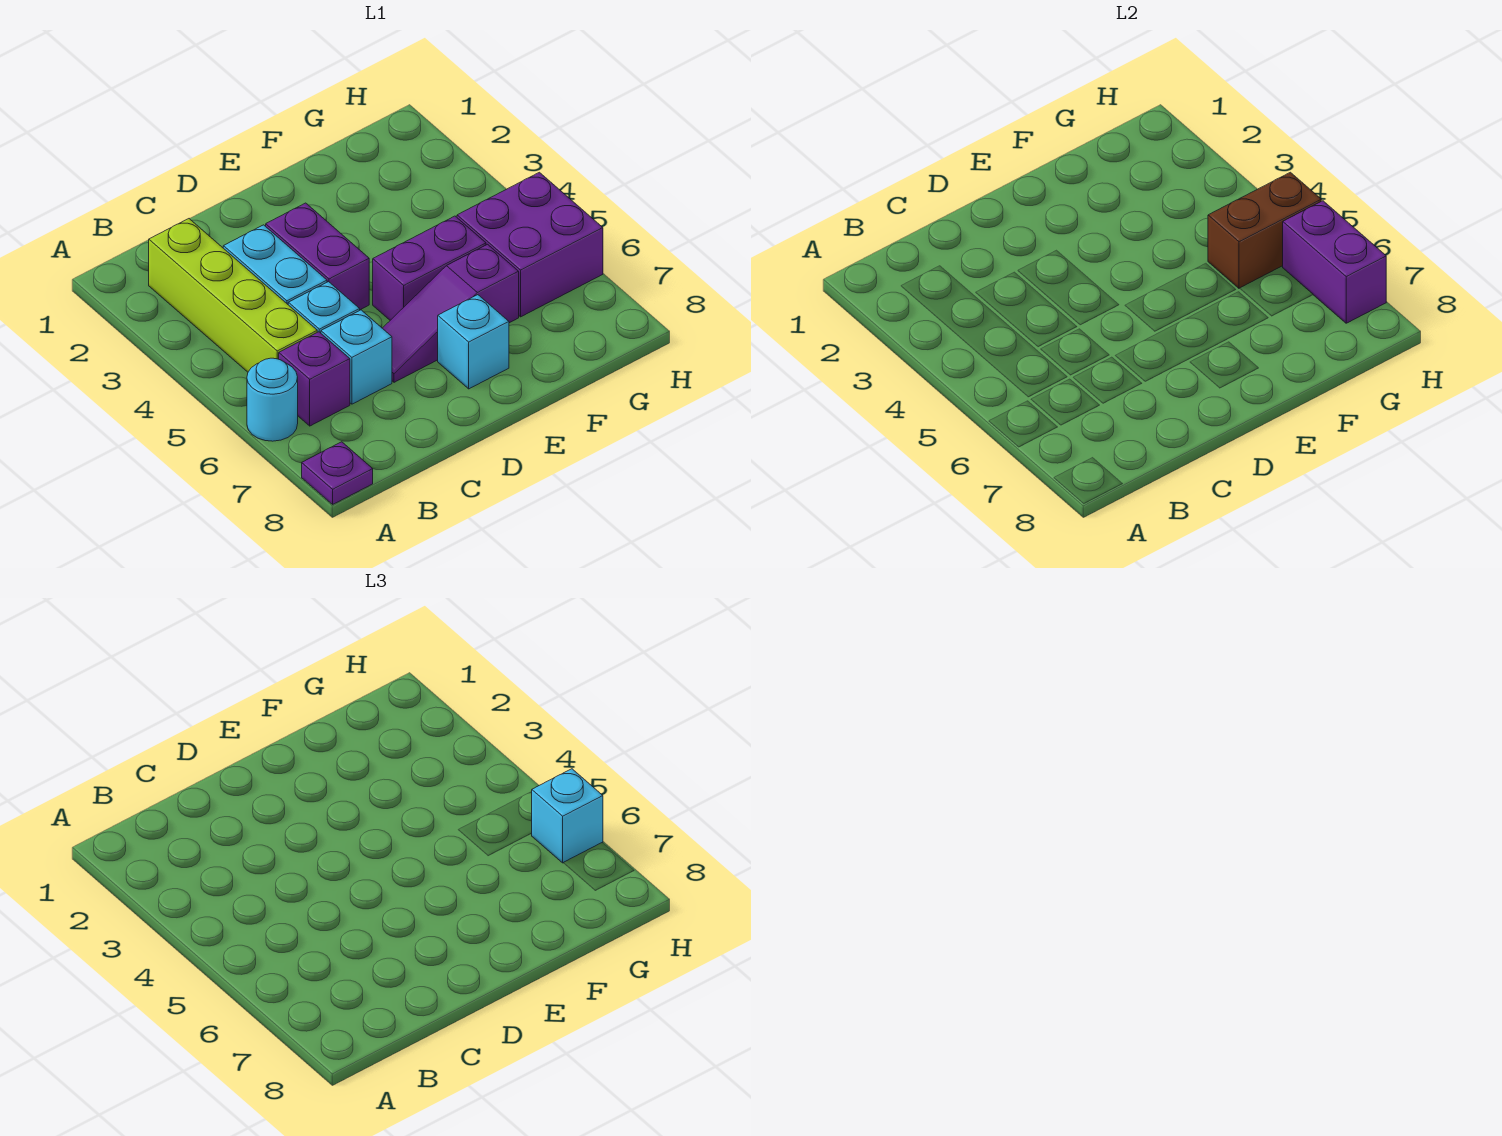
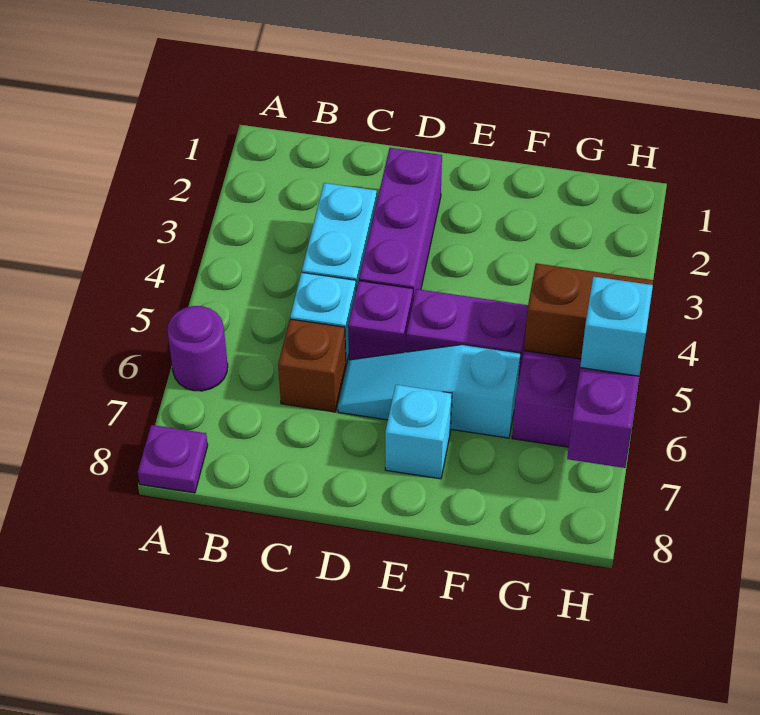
cyan 1x1 round brick [247,358,298,441] -> purple 1x1 round brick [167,306,228,391]
lime 1x4 brick [149,219,317,372] -> none
purple 1x1 brick [279,332,350,426] -> purple 1x1 brick moved to [348,281,413,360]
cyan 1x1 brick [321,310,392,404] -> brown 1x1 brick [278,319,346,412]
purple 1x2 brick [266,203,369,310] -> purple 1x3 brick [359,148,442,301]
purple 1x3 slope [383,244,519,382] -> cyan 1x3 slope [338,345,521,438]

